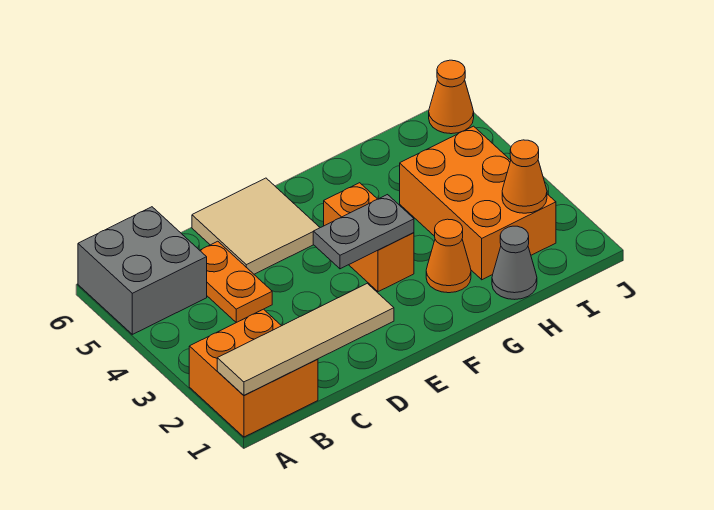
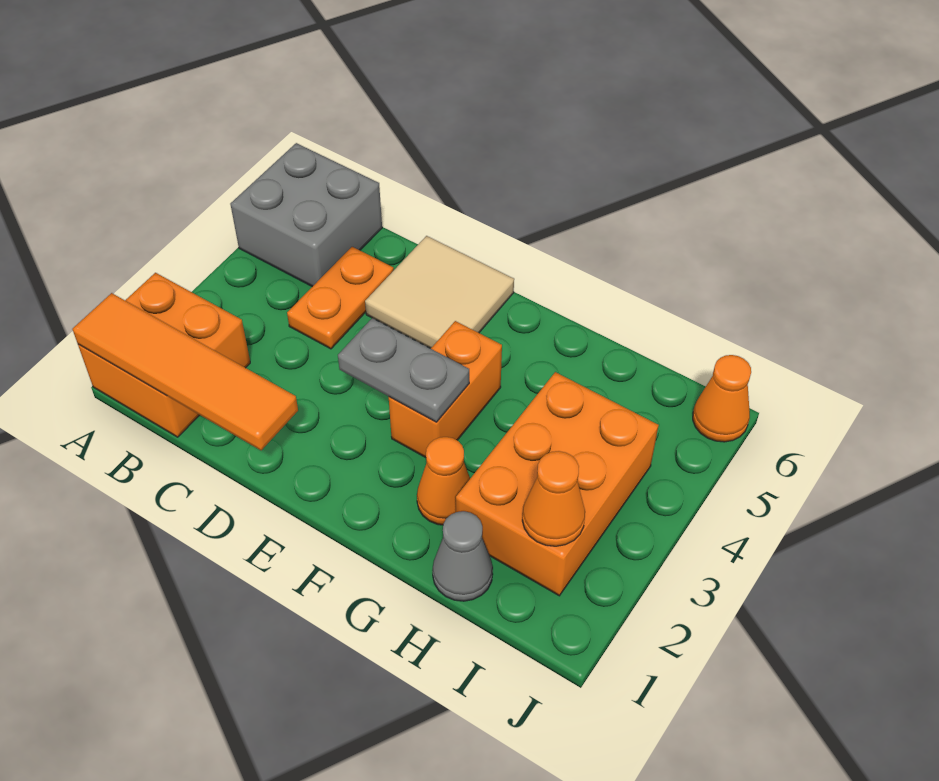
tan 1x4 tile [217,283,394,395] -> orange 1x4 tile [72,293,298,450]

